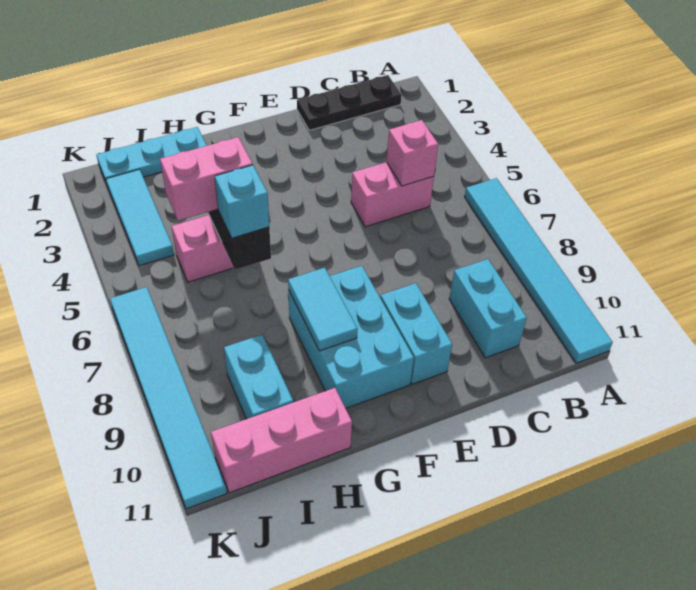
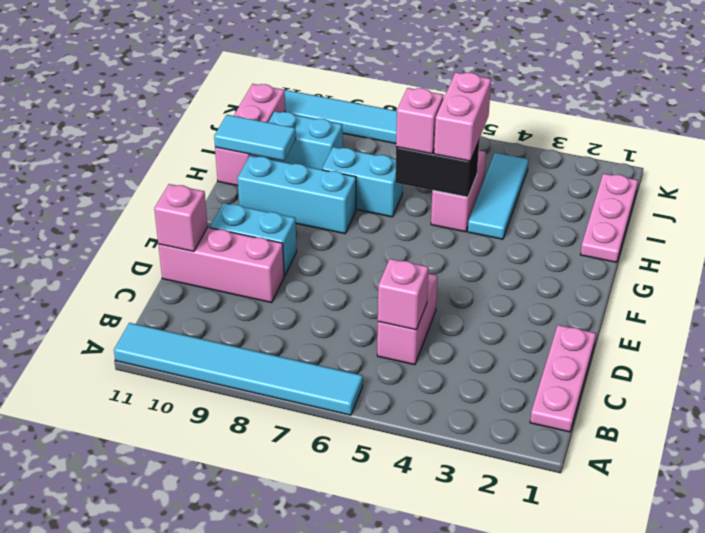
black 1x3 plate [297,75,402,130] -> pink 1x3 plate [530,325,596,432]
cyan 1x2 brick [449,259,527,358] -> cyan 1x2 brick moved to [322,147,403,217]
none -> pink 1x3 brick [158,227,284,303]
none -> pink 1x1 brick [154,184,208,252]
cyan 2x3 brick [289,266,414,408] -> cyan 1x3 brick [237,156,356,234]
cyan 1x2 tile [288,268,358,351] -> cyan 1x2 tile moved to [214,115,296,161]
cyan 1x3 plate [97,127,207,184] -> pink 1x3 plate [580,173,638,262]
cyan 1x1 brick [215,165,269,238] -> pink 1x1 brick [396,88,444,154]
cyan 1x3 tile [106,169,174,266] -> cyan 1x3 tile turned to [468,153,529,239]

